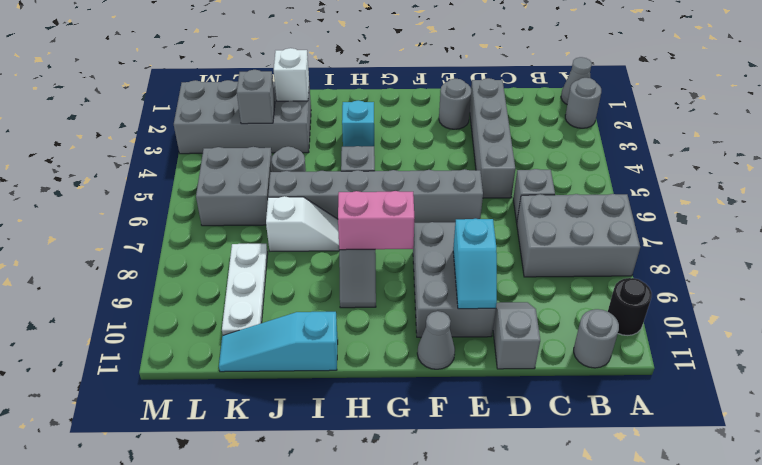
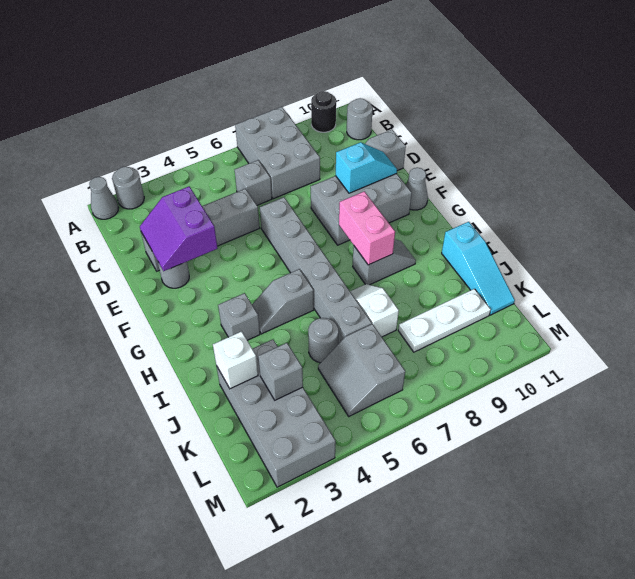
none -> purple 2x2 slope [140,186,218,271]
cyan 1x1 brick [342,100,374,147] -> grey 1x1 brick [218,293,260,340]
grey 2x2 brick [196,147,273,226] -> grey 2x2 slope [318,324,405,416]

